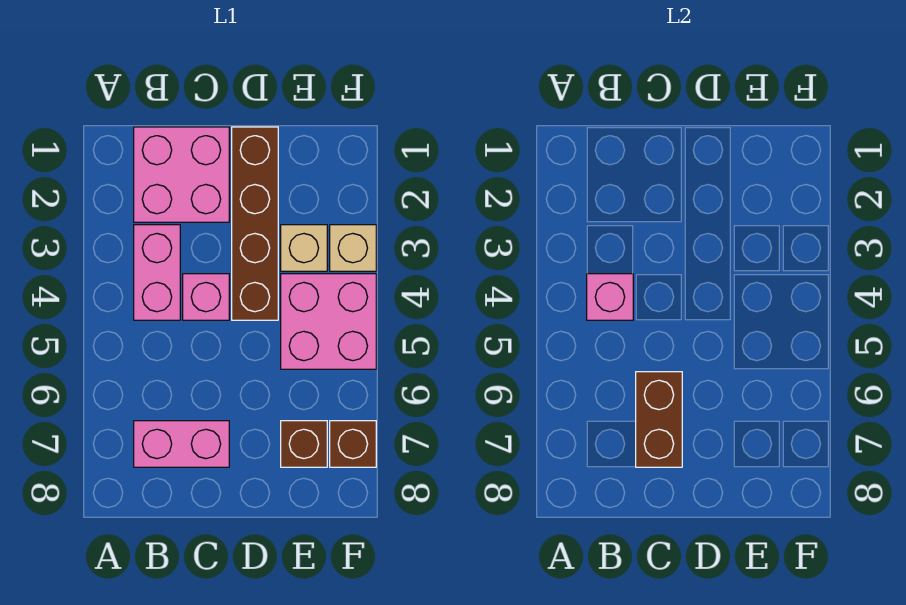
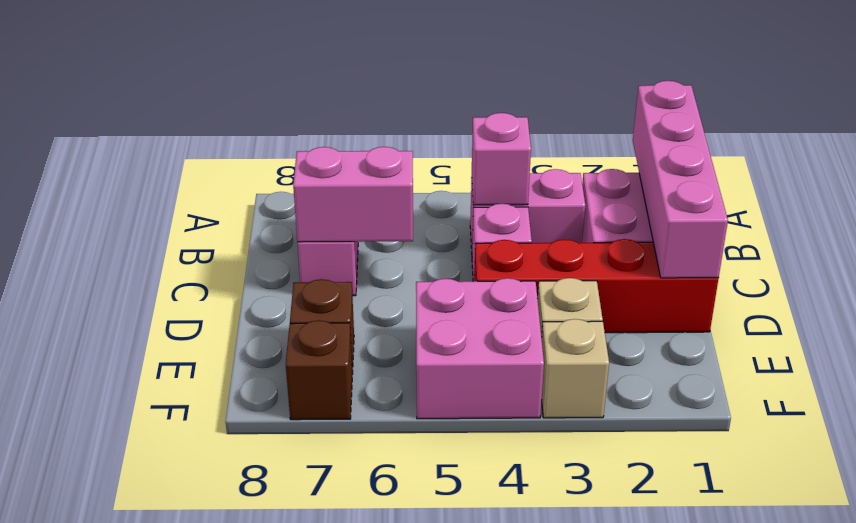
none -> pink 1x4 brick [633,81,728,278]
brown 1x2 brick [636,372,682,467] -> pink 1x2 brick [293,147,413,242]
brown 1x4 brick [232,127,278,320] -> red 1x4 brick [474,239,719,333]

